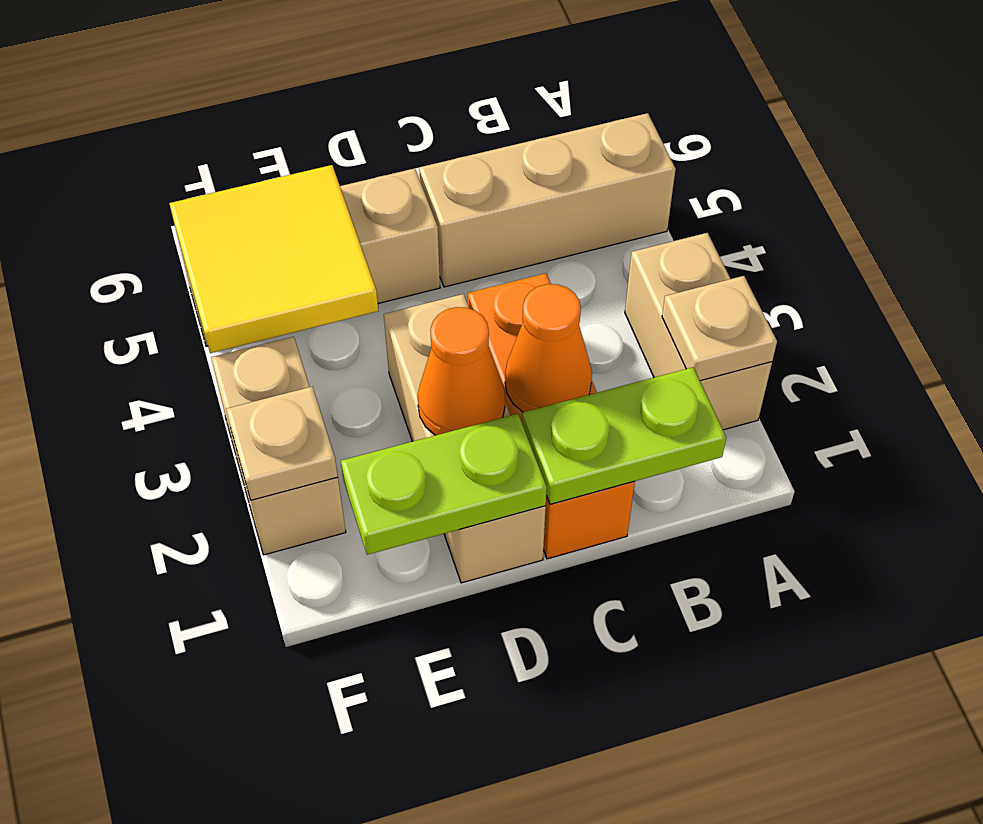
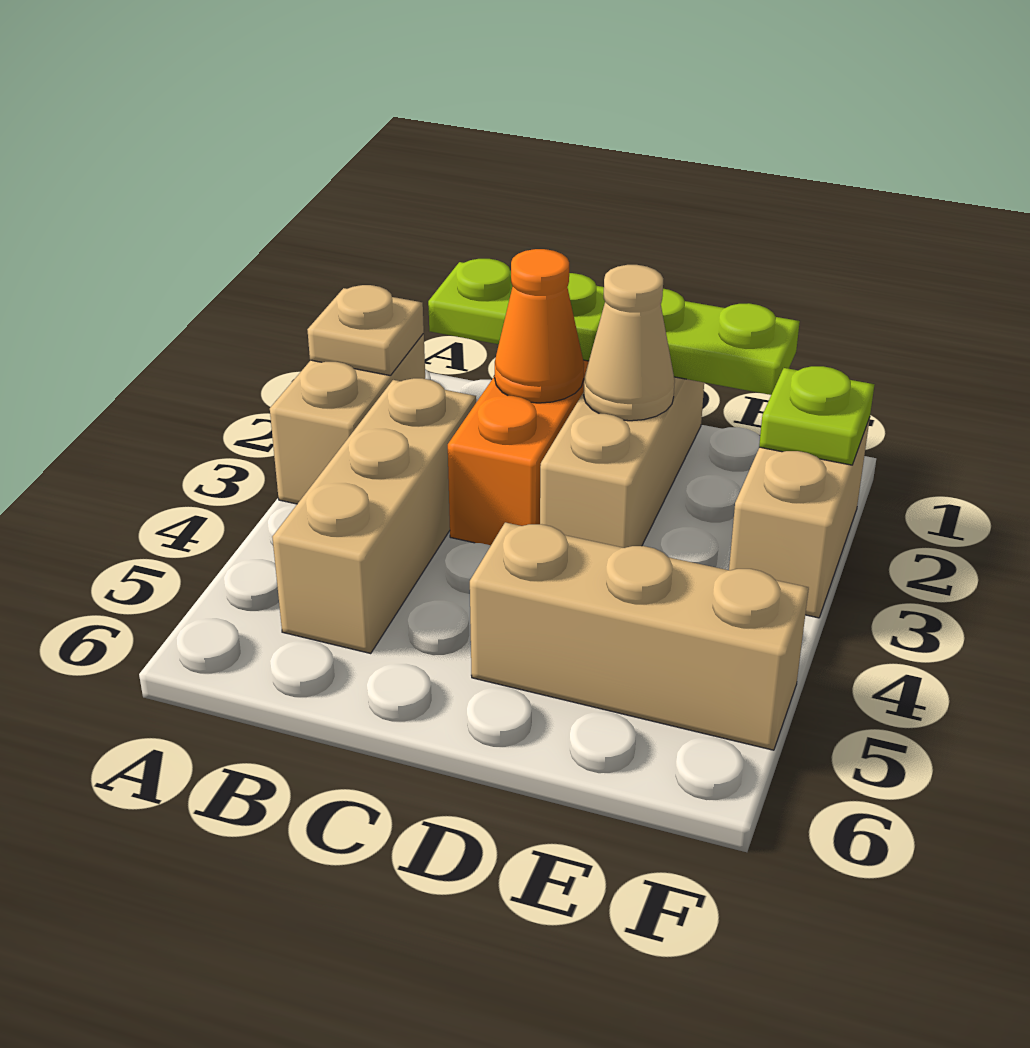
tan 1x3 brick [419,113,675,287] -> tan 1x3 brick turned to [272,378,476,654]
orange 1x1 cone [417,307,505,435] -> tan 1x1 cone [584,265,675,421]
yellow 2x2 tile [169,165,378,353] -> none
tan 1x1 plate [226,387,338,500] -> lime 1x1 plate [759,366,874,465]

